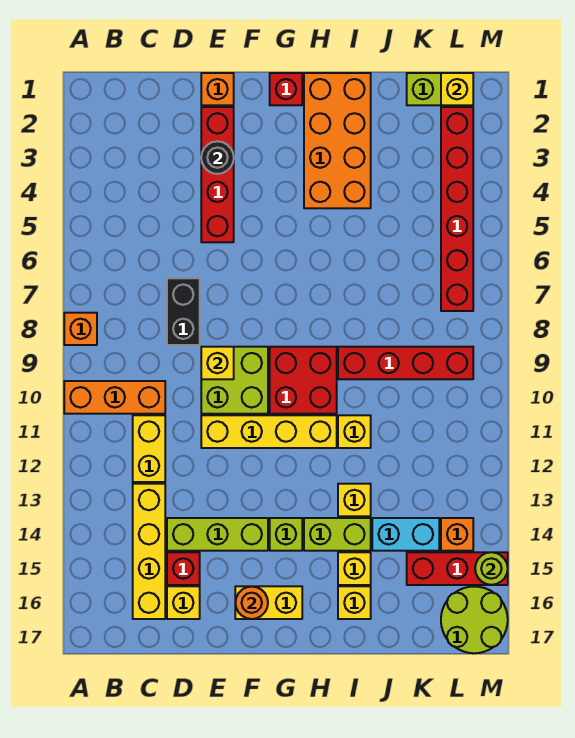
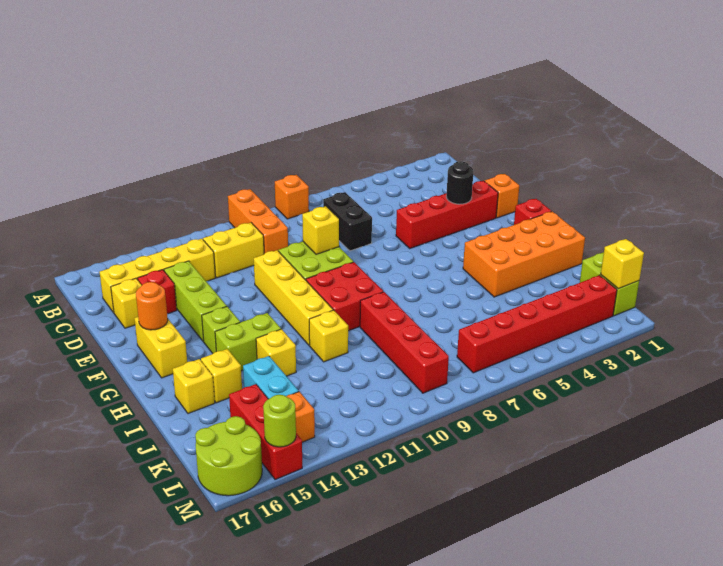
black 1x2 brick [167,278,200,345] -> black 1x2 brick turned to [323,192,372,251]
lime 1x2 brick [304,518,371,551] -> lime 1x2 brick turned to [215,313,281,371]

